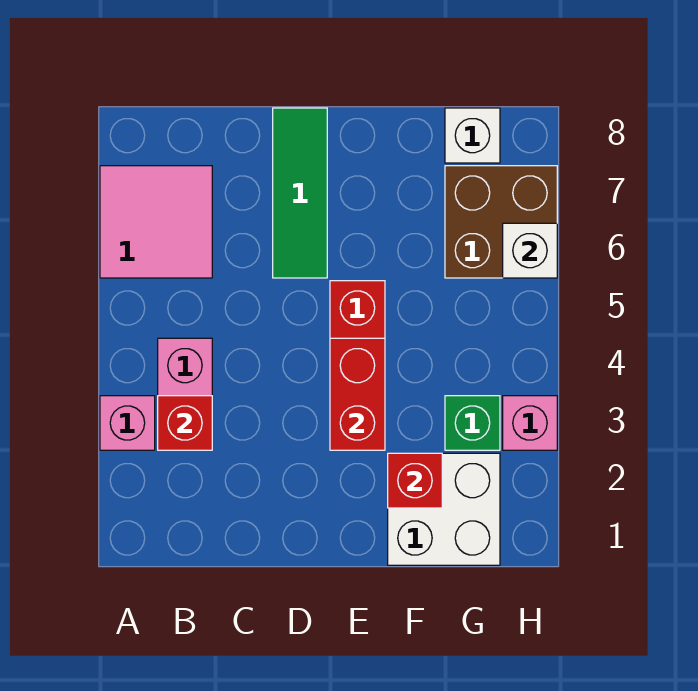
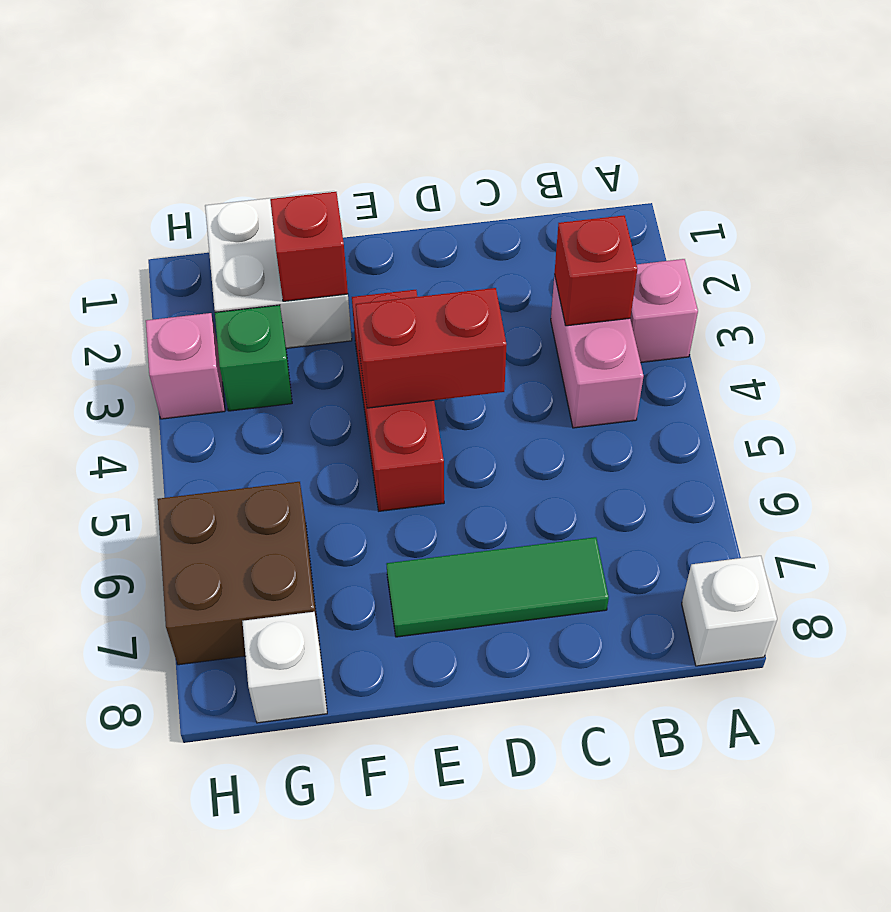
pink 2x2 tile [100,166,212,278] -> none
green 1x3 tile [273,108,327,278] -> green 1x3 tile turned to [387,537,609,637]
red 1x2 brick [330,338,385,450] -> red 1x2 brick turned to [356,288,506,408]
white 1x1 brick [503,223,557,278] -> white 1x1 brick moved to [682,556,777,666]

